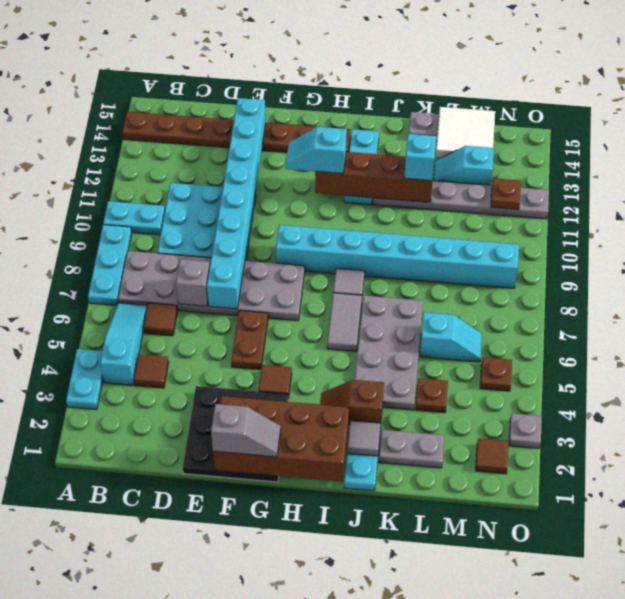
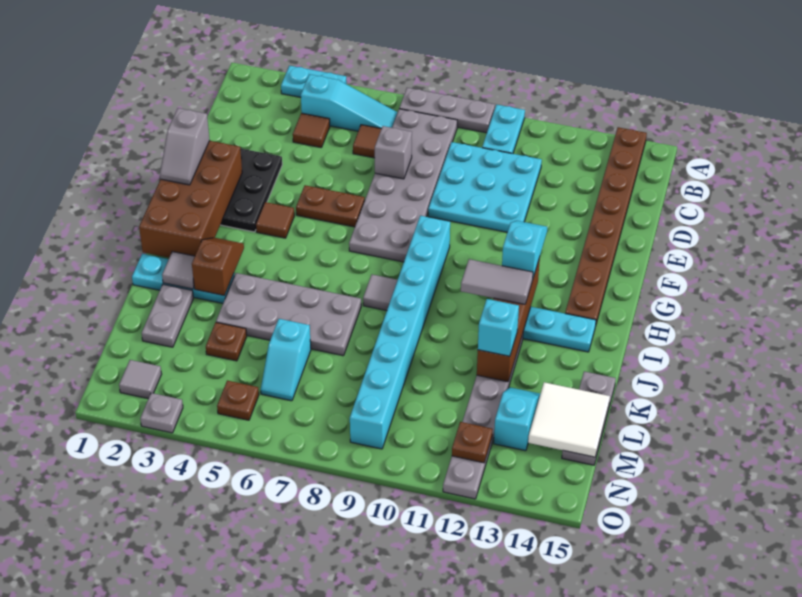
cyan 1x3 plate [88,225,132,305] -> grey 1x3 plate [399,88,495,133]
cyan 1x8 brick [207,98,266,309] -> none
grey 1x2 tile [327,293,362,352] -> grey 1x2 tile moved to [461,259,533,304]
brown 1x1 tile [476,438,509,474] -> grey 1x1 tile [119,360,162,399]

